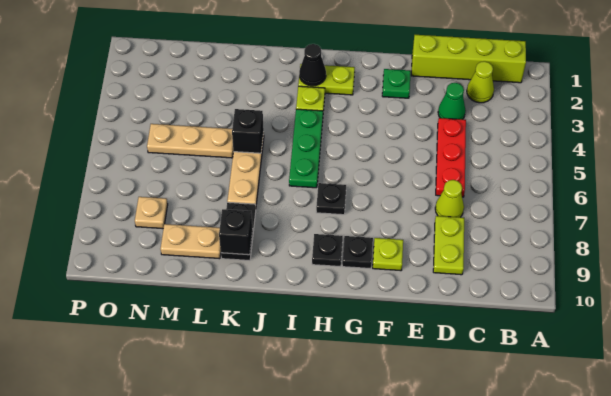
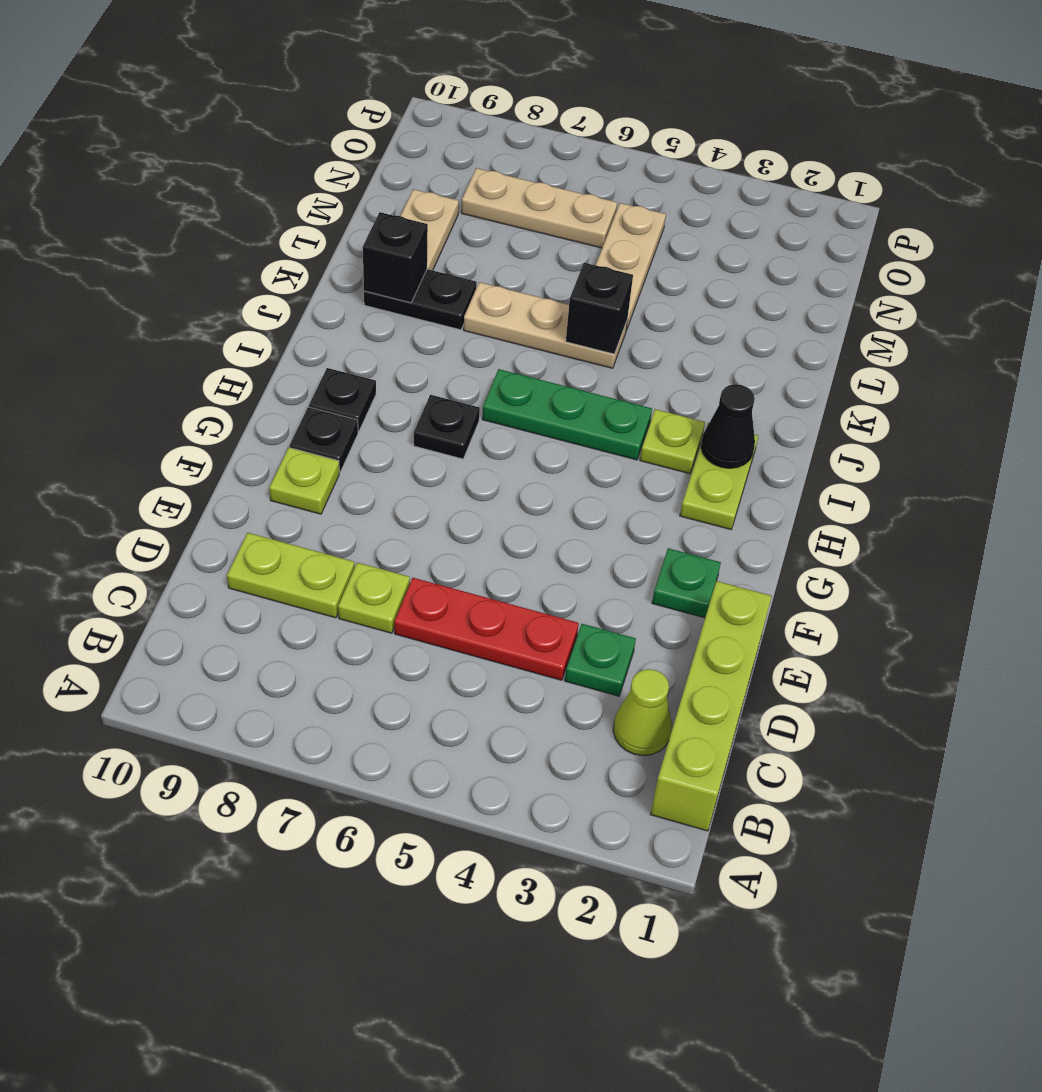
green 1x1 cone [438,83,466,119] -> green 1x1 plate [565,624,636,696]
lime 1x1 cone [435,180,464,217] -> lime 1x1 plate [338,562,410,633]
tan 1x1 plate [135,197,168,229] -> tan 1x3 plate [461,168,617,248]

